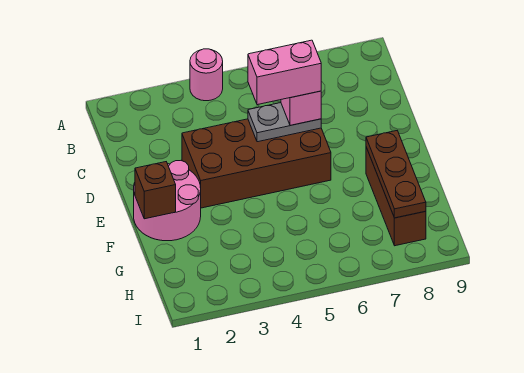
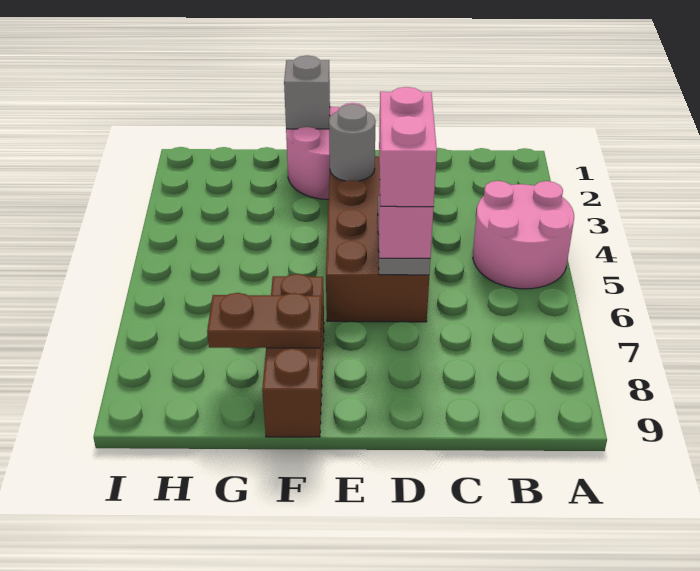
pink 1x1 round brick [190,49,223,101] -> pink 2x2 round brick [473,181,574,289]
none -> grey 1x1 round brick [329,104,376,181]
brown 1x1 brick [135,162,176,219] -> grey 1x1 brick [284,55,330,129]
brown 1x3 brick [366,147,426,246] -> brown 1x3 brick turned to [262,274,324,437]
brown 1x3 plate [366,131,426,218] -> brown 1x2 plate [207,293,322,348]

